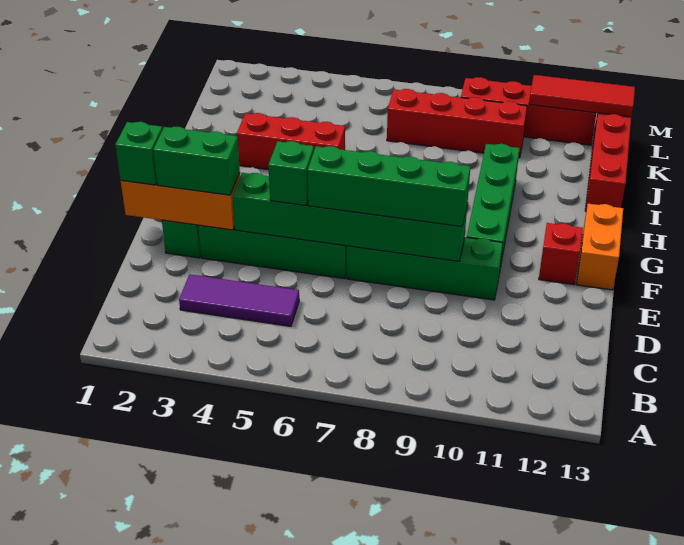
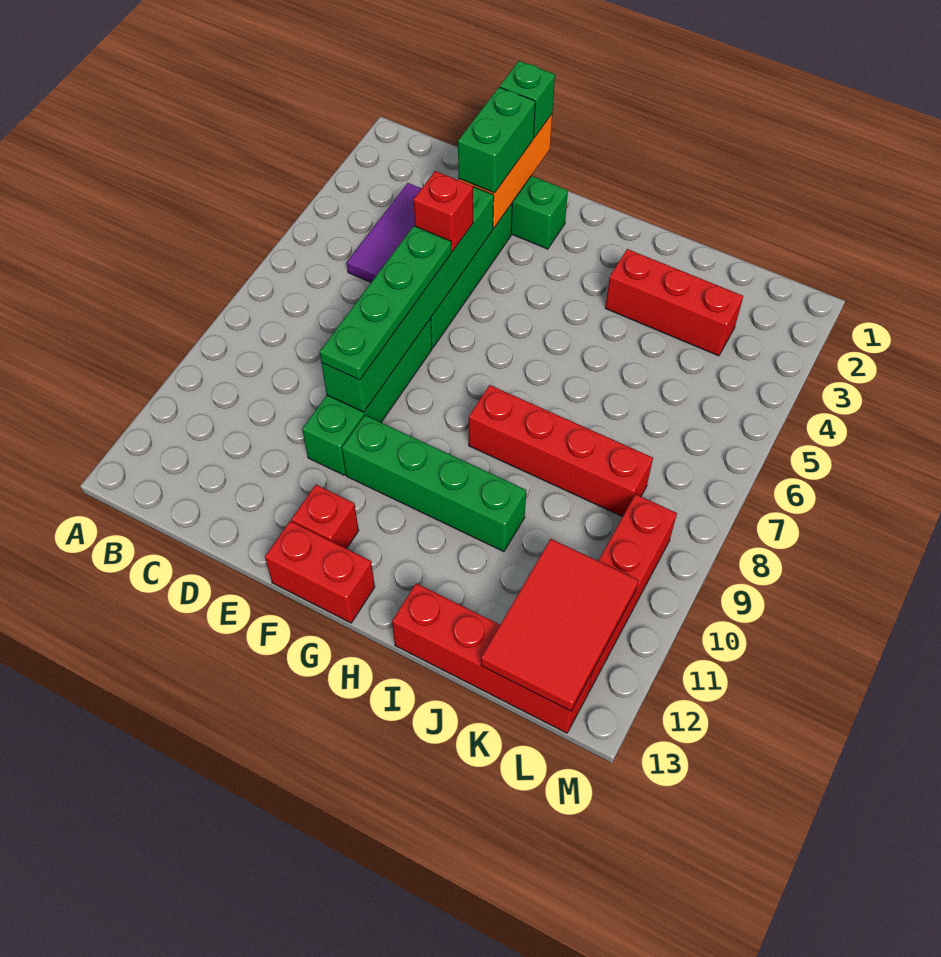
green 1x1 brick [268,141,314,206] -> red 1x1 brick [414,171,473,251]
green 1x4 brick [308,146,470,227] -> green 1x4 plate [320,226,451,380]
orange 1x2 brick [577,204,623,290] -> red 1x2 brick [265,521,375,623]
red 1x3 brick [237,113,345,170] -> red 1x3 brick turned to [605,249,743,356]
red 1x4 brick [387,89,527,158] -> red 1x4 brick turned to [469,385,653,517]
red 1x3 tile [529,75,635,117] -> red 2x3 tile [481,539,638,711]

